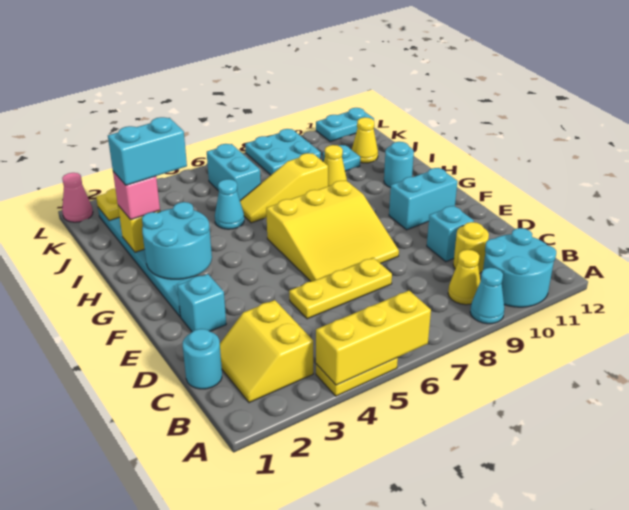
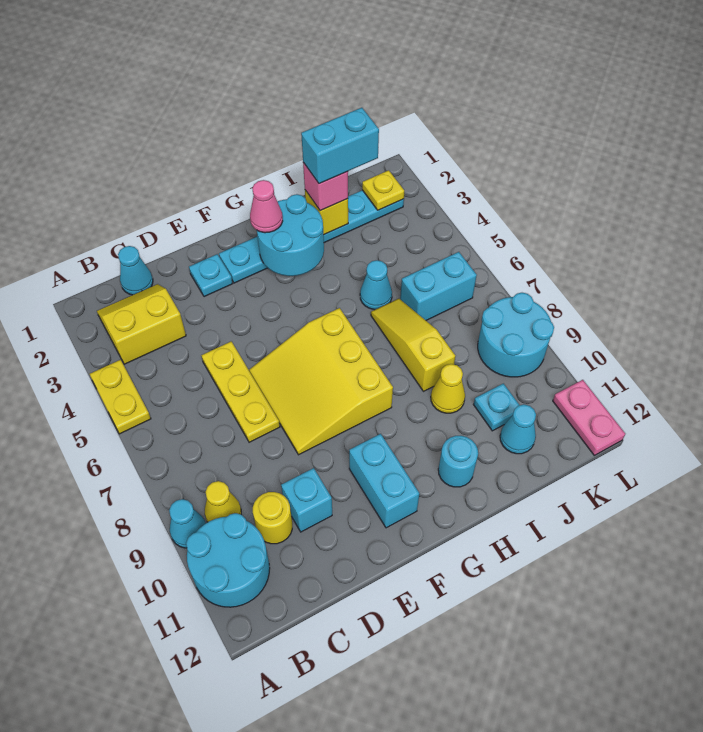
yellow 1x3 brick [316,291,431,385] -> none
cyan 1x1 round brick [183,329,222,389] -> cyan 1x1 cone [118,246,153,295]
cyan 1x1 brick [177,274,226,332] -> cyan 1x1 plate [189,254,233,297]
cyan 1x2 brick [108,117,187,185] -> cyan 1x2 brick turned to [301,108,379,184]
yellow 1x1 cone [352,117,378,163] -> cyan 1x1 cone [500,404,536,454]
cyan 2x2 plate [245,129,321,175] -> cyan 2x2 round brick [478,293,554,377]
pink 1x1 cone [62,173,93,222] -> pink 1x1 cone moved to [250,180,283,233]
cyan 1x2 plate [316,108,374,142] -> pink 1x2 plate [553,380,625,455]

